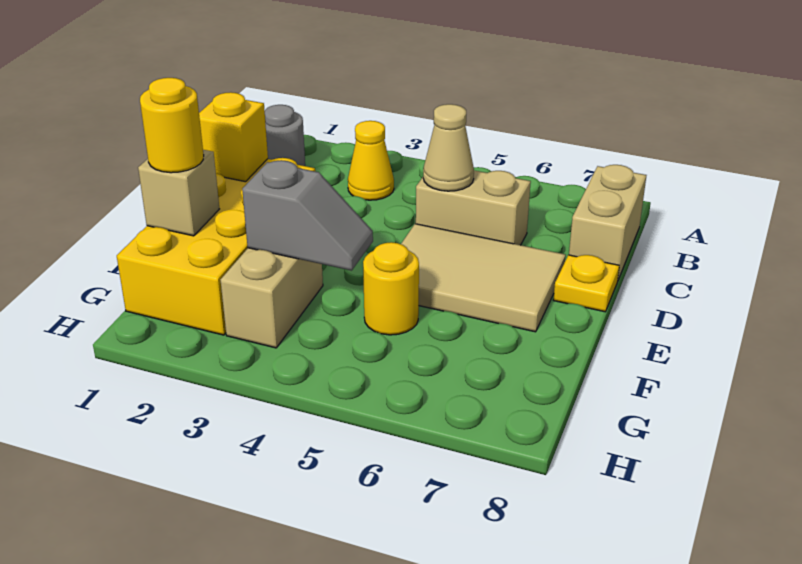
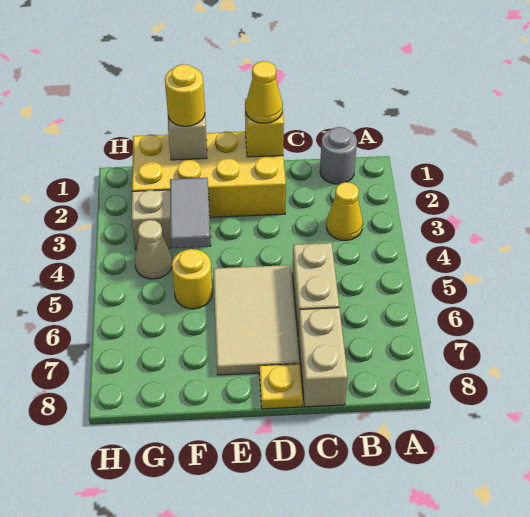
tan 1x2 brick [569,165,646,280] -> tan 1x2 brick turned to [298,308,348,407]
tan 1x1 cone [423,104,474,191] -> tan 1x1 cone moved to [135,220,172,279]
none -> yellow 1x1 cone [246,61,283,123]
grey 1x2 slope [242,160,373,271] -> grey 1x2 tile [170,178,210,248]

